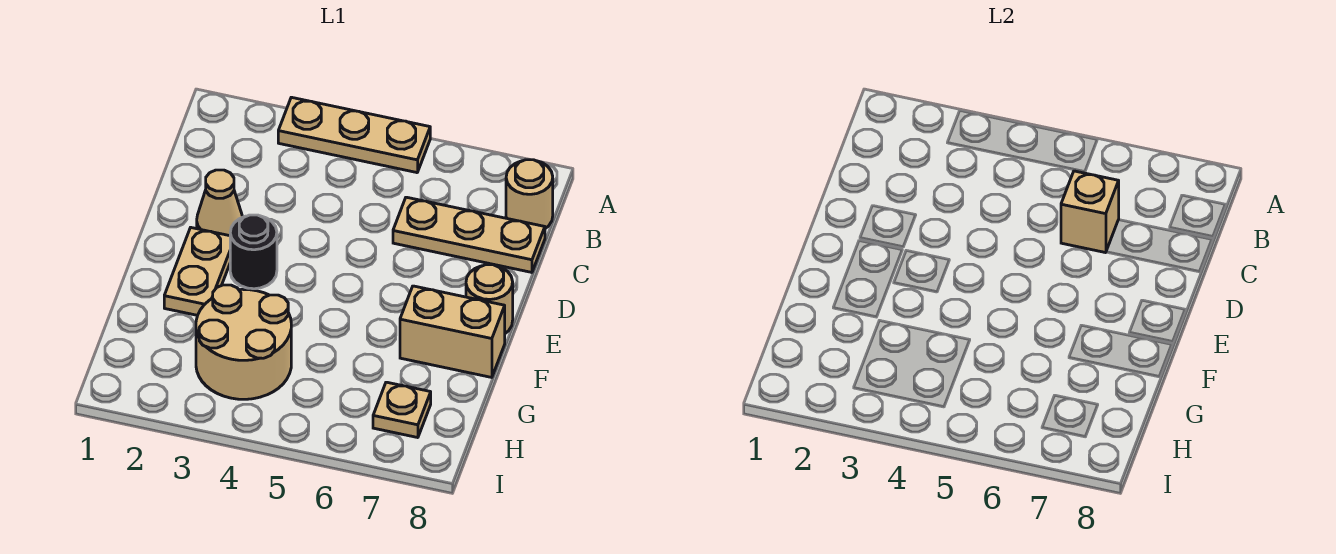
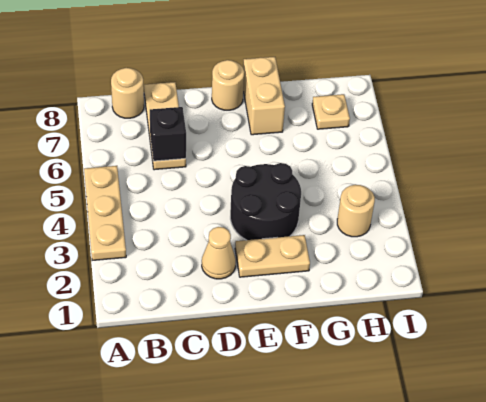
tan 1x1 brick [1061,171,1119,253] -> black 1x1 brick [150,107,186,161]
black 1x1 round brick [230,215,277,289] -> black 2x2 round brick [230,163,301,240]
tan 2x2 round brick [196,285,291,399] -> tan 1x1 round brick [337,185,375,237]

